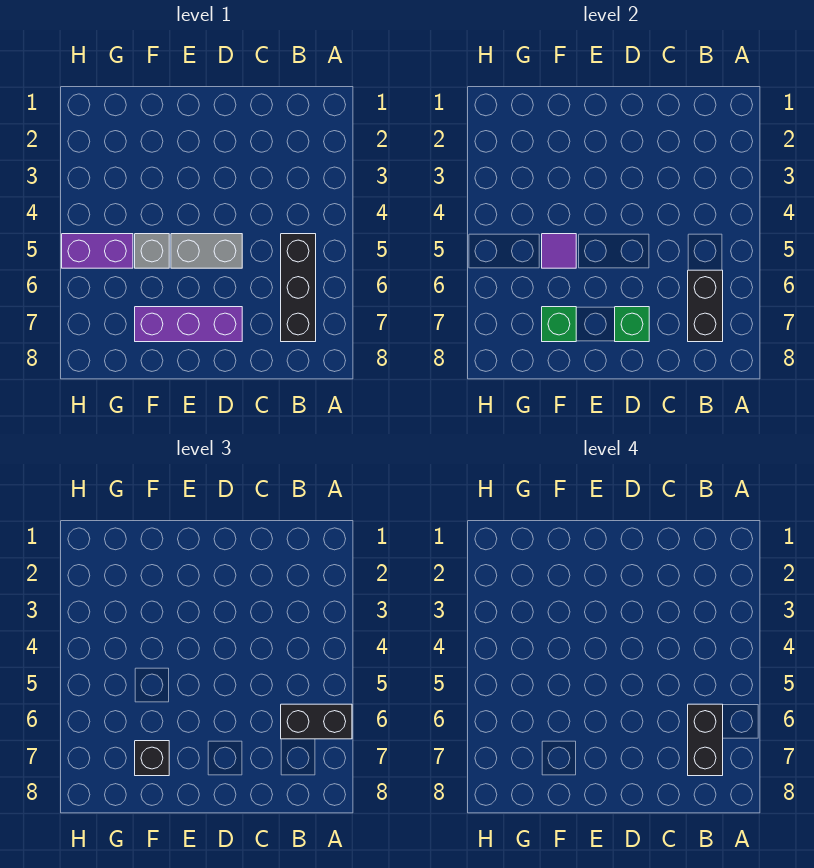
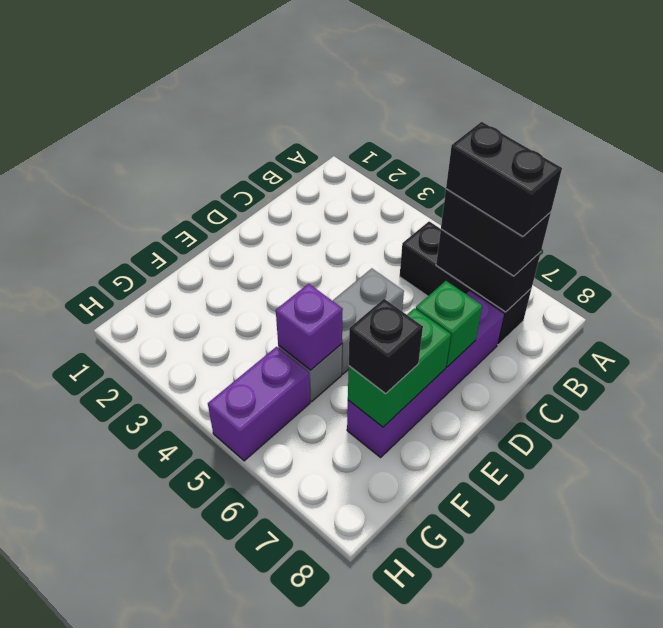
black 1x2 brick [281,704,352,739] -> black 1x2 brick turned to [441,189,551,276]
purple 1x3 brick [135,307,242,342] -> purple 1x4 brick [347,291,504,457]
purple 1x1 tile [542,234,576,268] -> purple 1x1 brick [276,284,343,370]
green 1x1 brick [542,307,576,342] -> green 1x2 brick [348,308,451,427]

